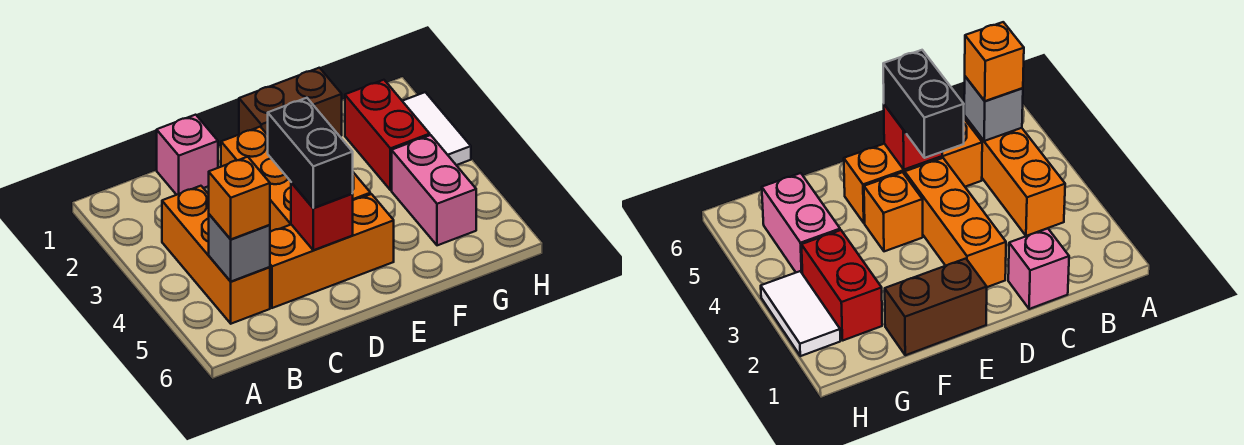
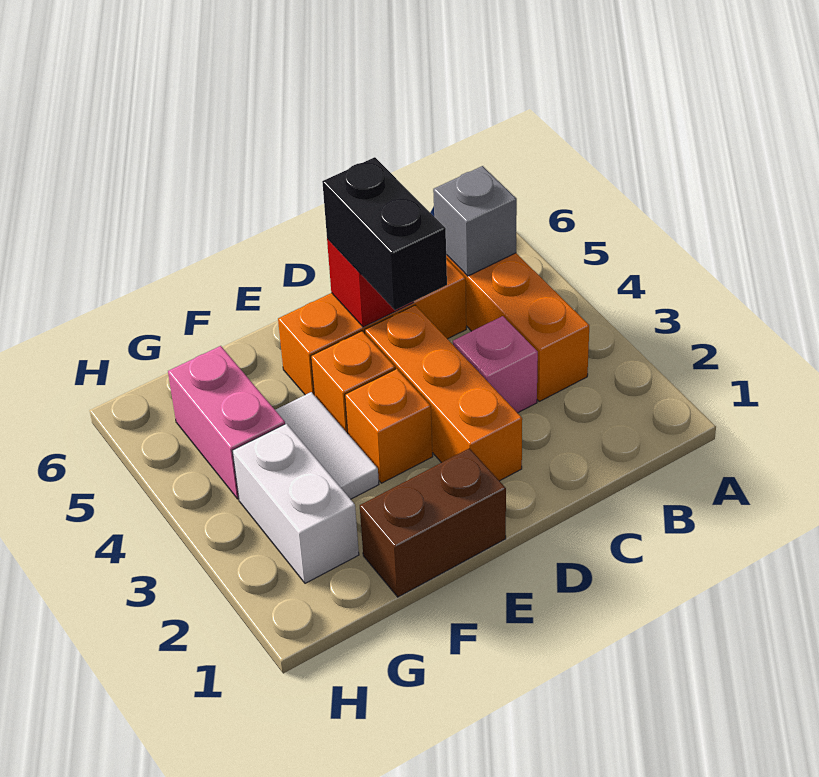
orange 1x1 brick [209,157,270,239] -> orange 1x1 brick moved to [345,369,433,483]
pink 1x1 brick [157,115,218,195] -> pink 1x1 brick moved to [453,316,538,413]
red 1x2 brick [345,80,430,190] -> white 1x2 brick [232,424,359,583]
white 1x2 tile [403,92,471,165] -> white 1x2 tile moved to [276,392,379,499]

